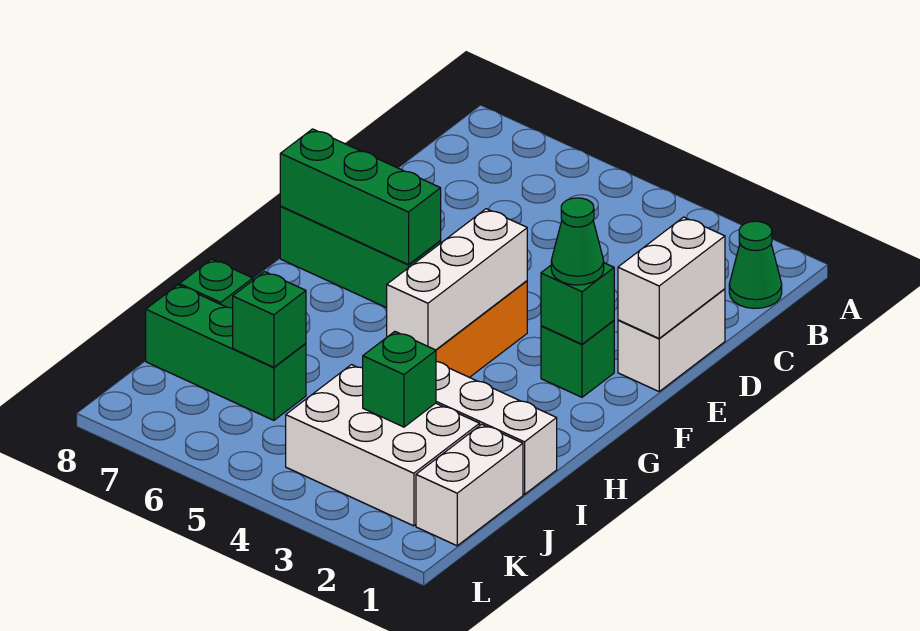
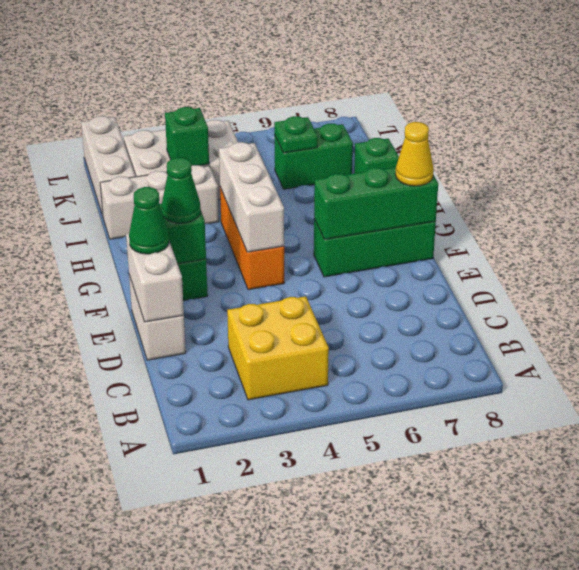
green 1x1 cone [729,221,782,308] -> green 1x1 cone moved to [129,187,169,254]
none -> yellow 2x2 brick [227,296,329,400]
none -> yellow 1x1 cone [395,122,434,186]
white 1x2 brick [416,424,523,546] -> white 1x3 brick [81,116,136,216]
green 1x3 brick [146,285,306,420] -> green 1x2 brick [274,124,353,189]
green 1x1 brick [233,272,306,367] -> green 1x1 plate [274,116,318,153]

